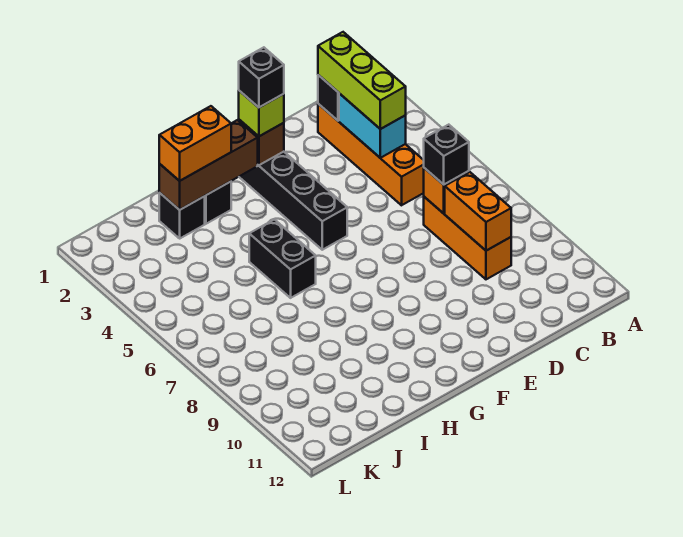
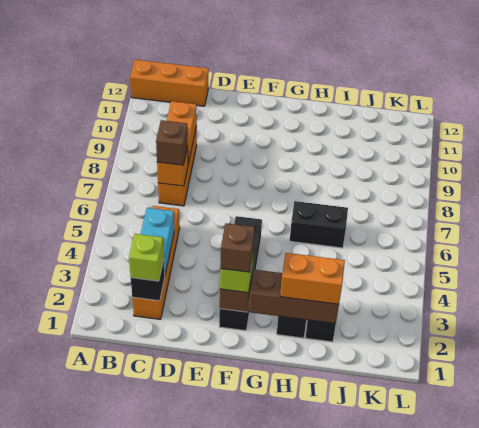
none -> orange 1x3 brick [130,60,209,106]
lime 1x3 brick [318,32,406,129] -> lime 1x1 brick [129,234,164,281]
black 1x1 brick [424,125,469,185] -> brown 1x1 brick [156,120,188,165]
black 1x1 brick [239,47,284,107] -> brown 1x1 brick [220,223,255,272]
black 1x2 brick [249,219,316,298] -> black 1x2 brick turned to [290,201,348,248]

